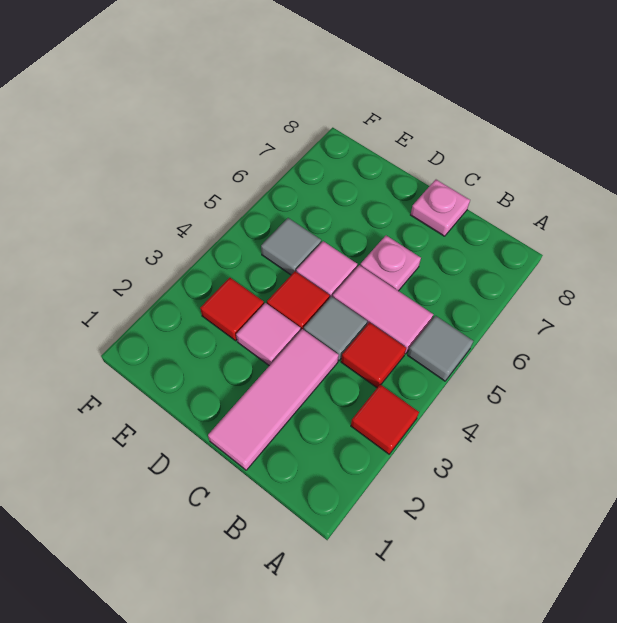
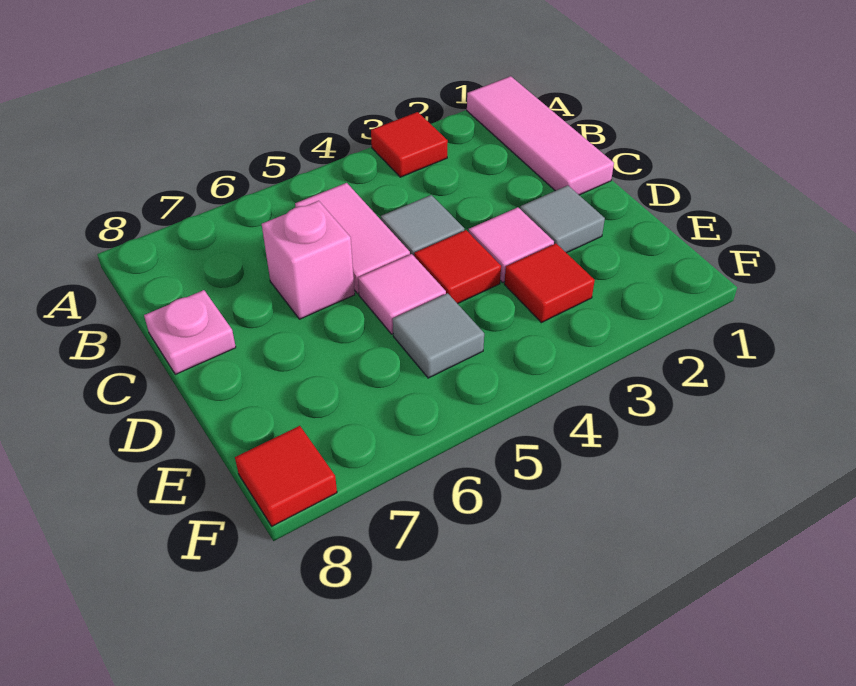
grey 1x1 tile [408,316,473,381] -> grey 1x1 tile moved to [520,186,605,253]
red 1x1 tile [341,322,406,388] -> red 1x1 tile moved to [235,426,337,526]
pink 1x3 tile [208,329,339,470] -> pink 1x3 tile turned to [467,76,614,195]
pink 1x1 plate [360,236,421,291] -> pink 1x1 brick [262,201,355,319]

